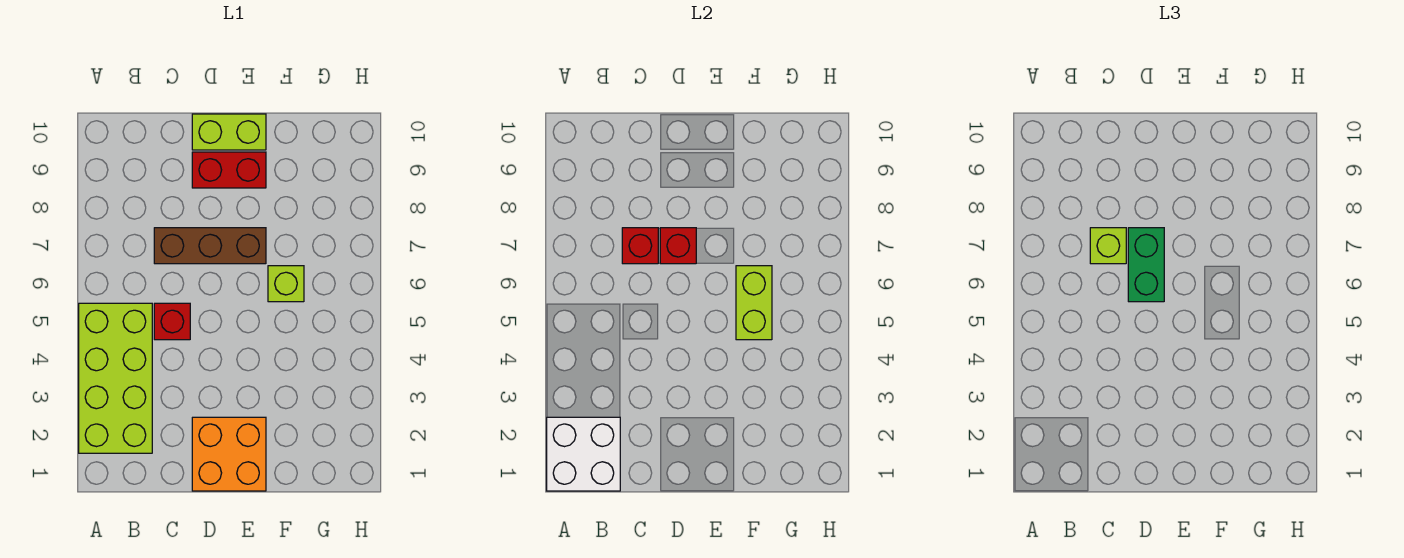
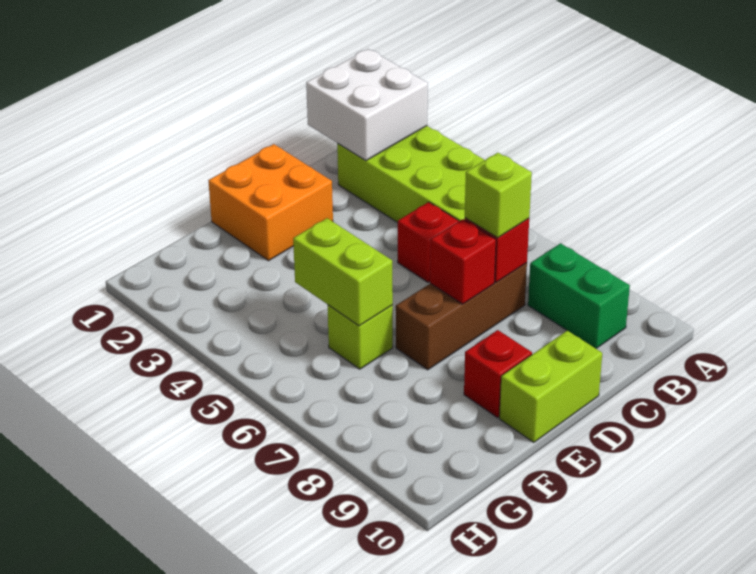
green 1x2 brick [1128,228,1164,302] -> green 1x2 brick moved to [528,243,630,348]
red 1x2 brick [192,152,266,188] -> red 1x1 brick [464,330,532,418]

